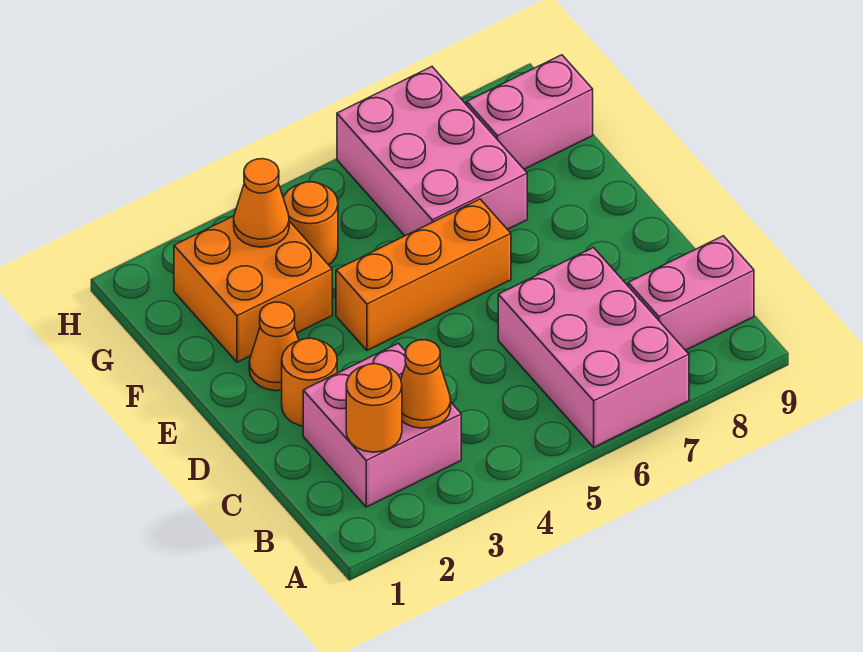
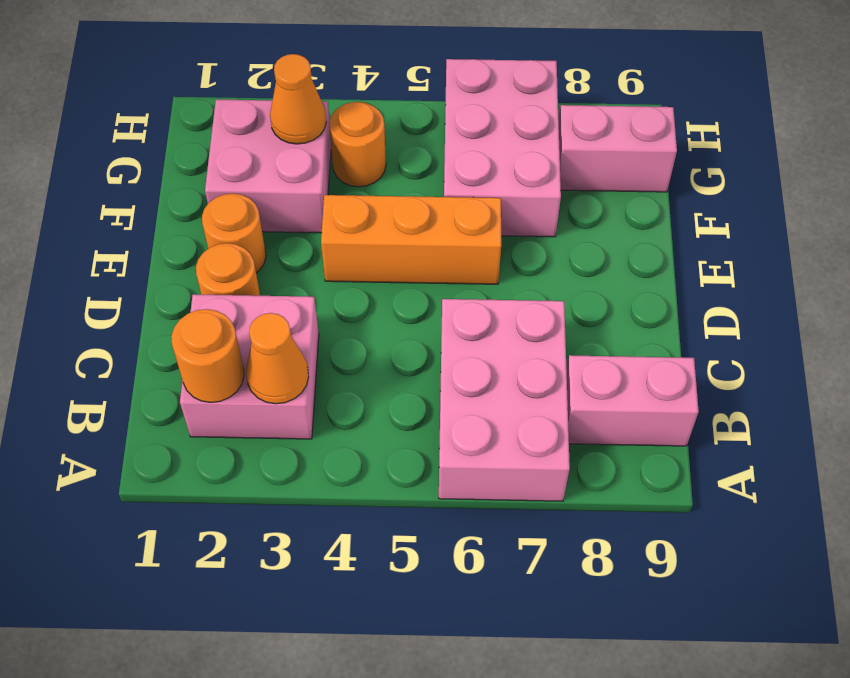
orange 1x1 cone [249,302,299,391] -> orange 1x1 round brick [202,194,266,273]
orange 2x2 brick [174,216,332,362] -> pink 2x2 brick [205,100,331,233]

